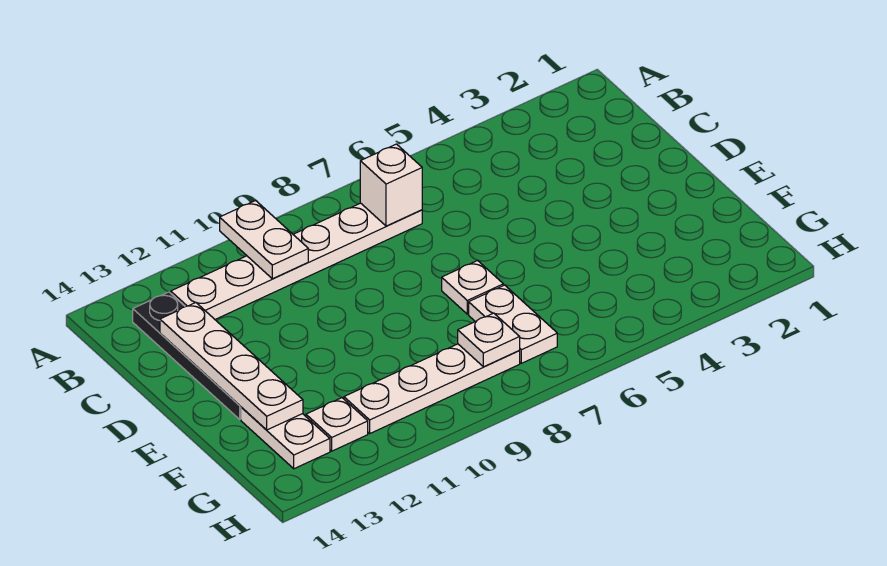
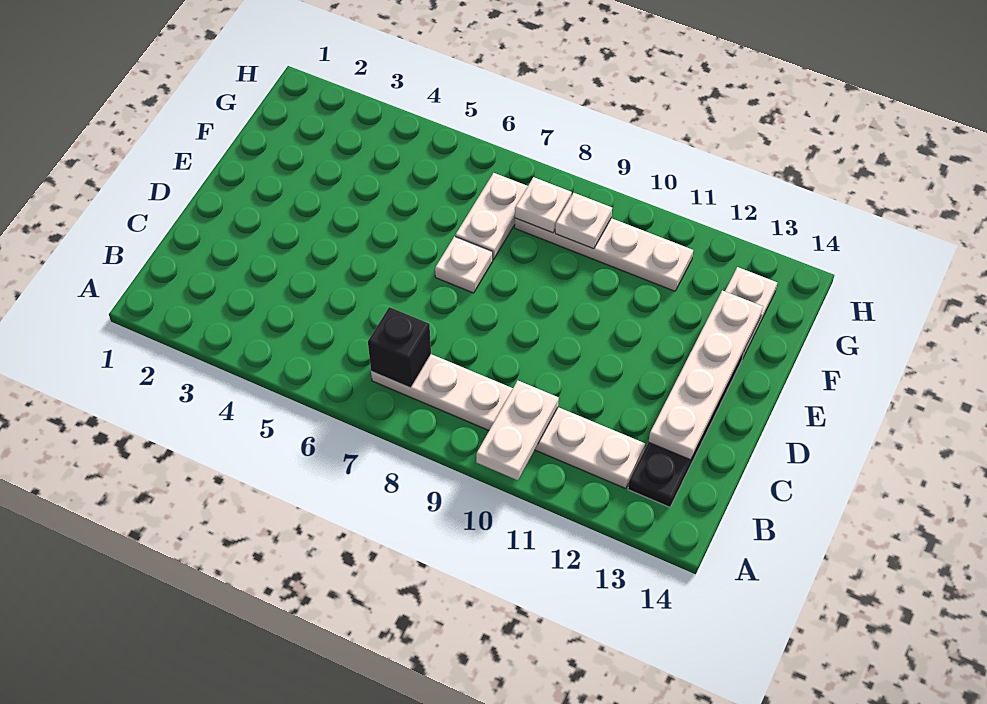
white 1x1 brick [360,144,422,226] -> black 1x1 brick [368,307,431,388]
white 1x1 plate [306,398,368,451] -> white 1x1 plate moved to [555,193,612,249]

